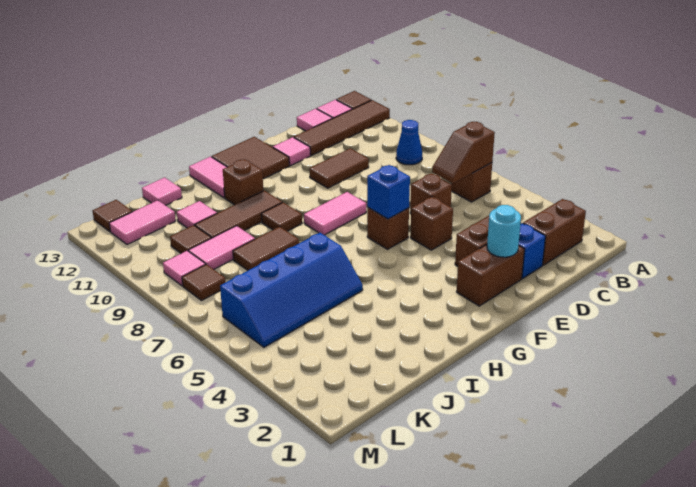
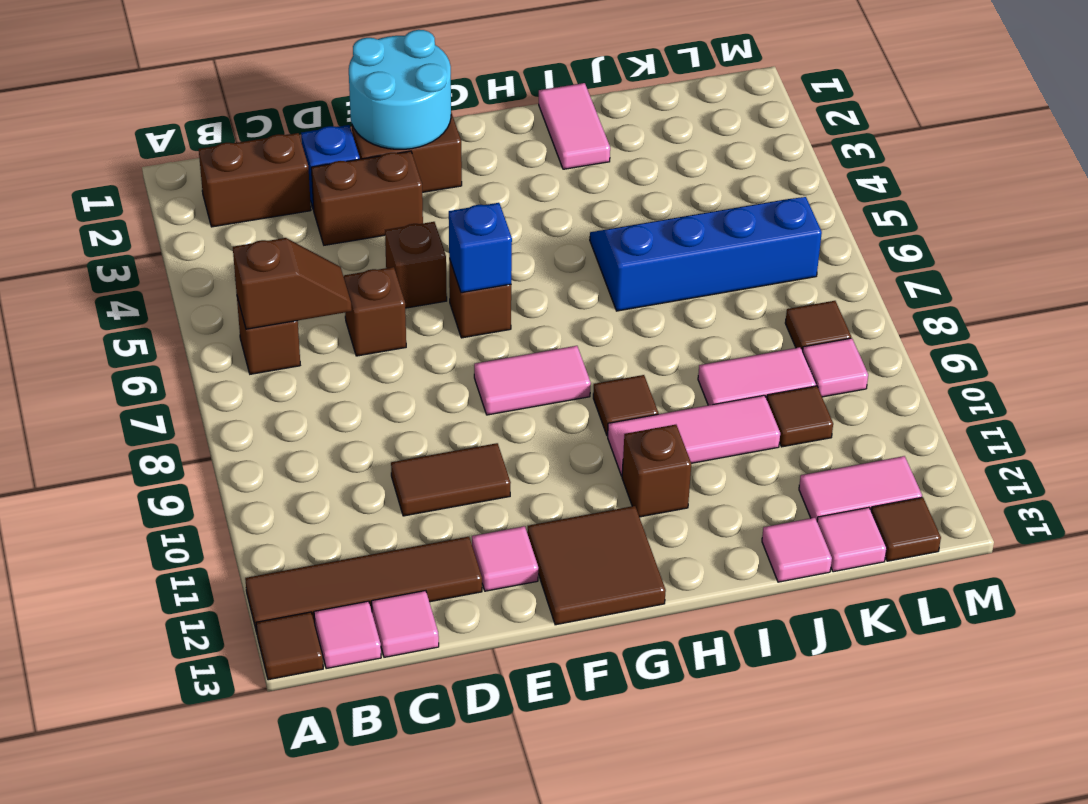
blue 1x1 cone [396,120,422,165] -> none
cyan 1x1 round brick [487,205,521,257] -> cyan 2x2 round brick [349,30,451,149]
brown 1x3 tile [195,190,282,238] -> pink 1x3 tile [608,395,780,476]
pink 1x2 tile [189,157,227,198] -> pink 1x2 tile moved to [539,83,610,169]
brown 1x2 tile [233,227,299,270] -> none
pink 1x1 tile [177,201,217,228] -> pink 1x1 tile moved to [817,507,887,572]

